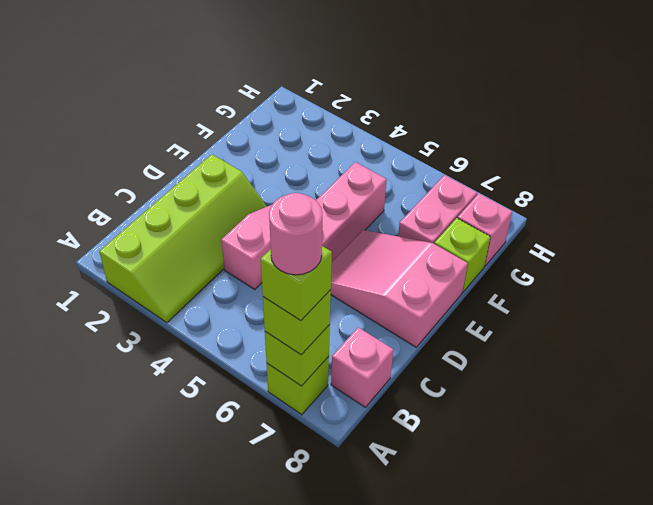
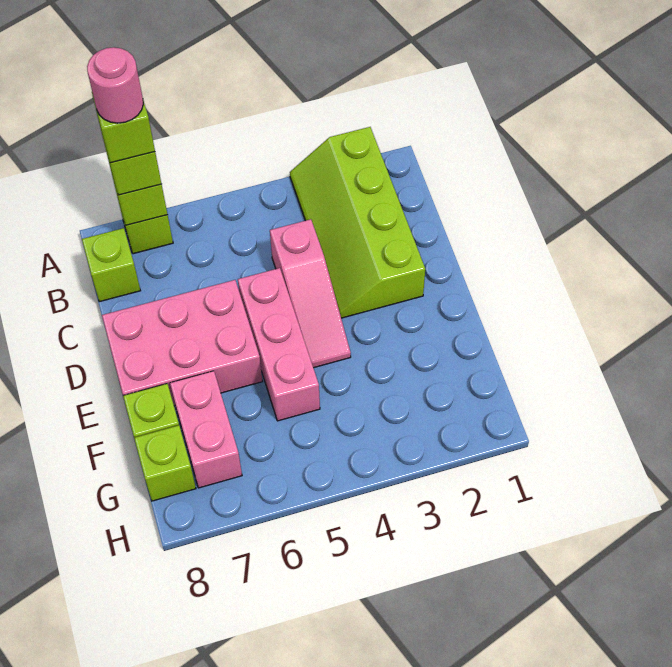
pink 1x1 brick [331,327,393,407] -> lime 1x1 brick [82,228,141,302]
pink 2x3 slope [331,230,468,347] -> pink 2x3 brick [102,280,263,406]
pink 1x1 brick [458,194,512,266] -> lime 1x1 brick [134,425,196,501]

